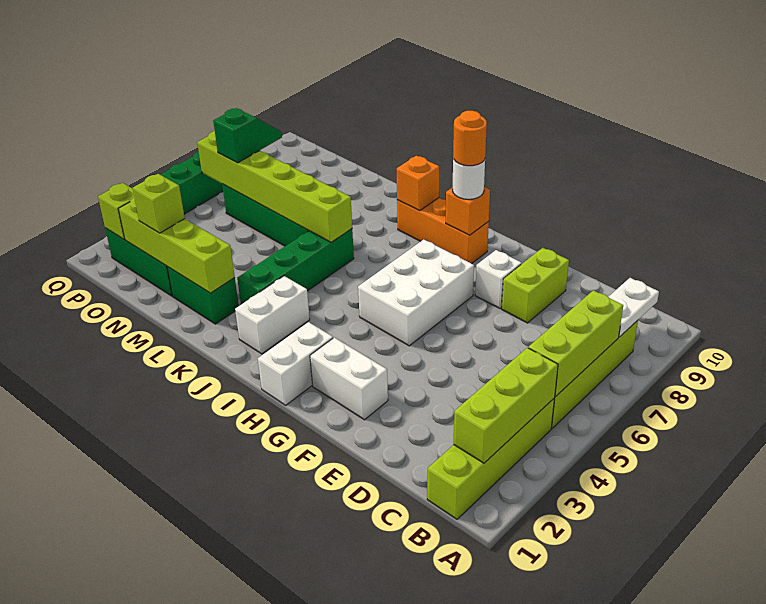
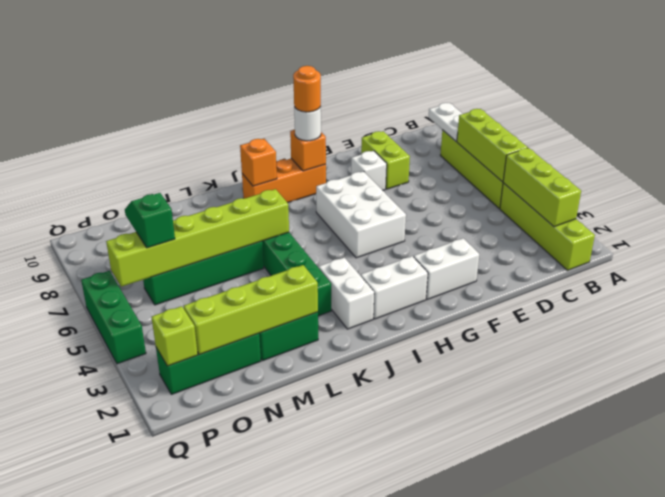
white 1x2 brick [258,322,333,405] -> white 1x2 brick turned to [361,256,428,319]
lime 1x1 brick [133,174,185,233] -> none

